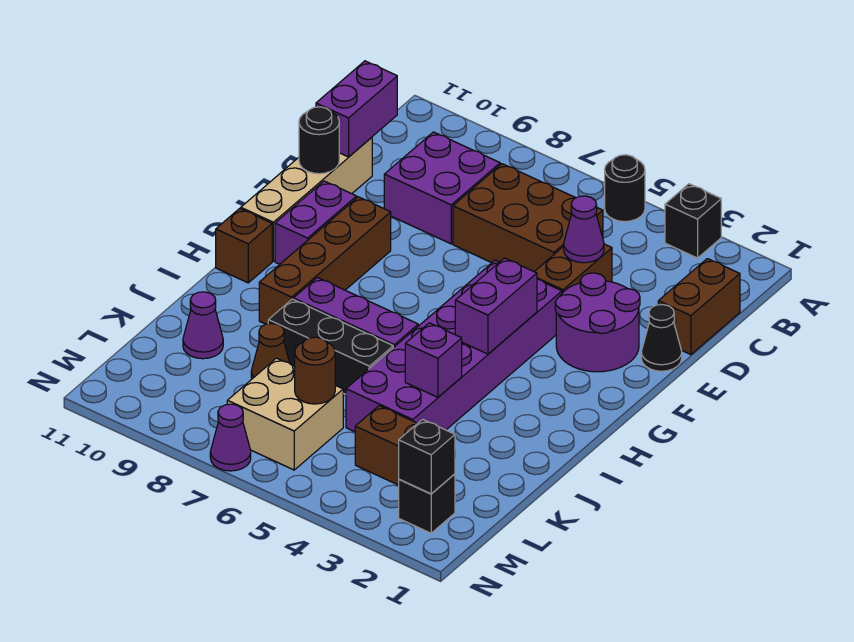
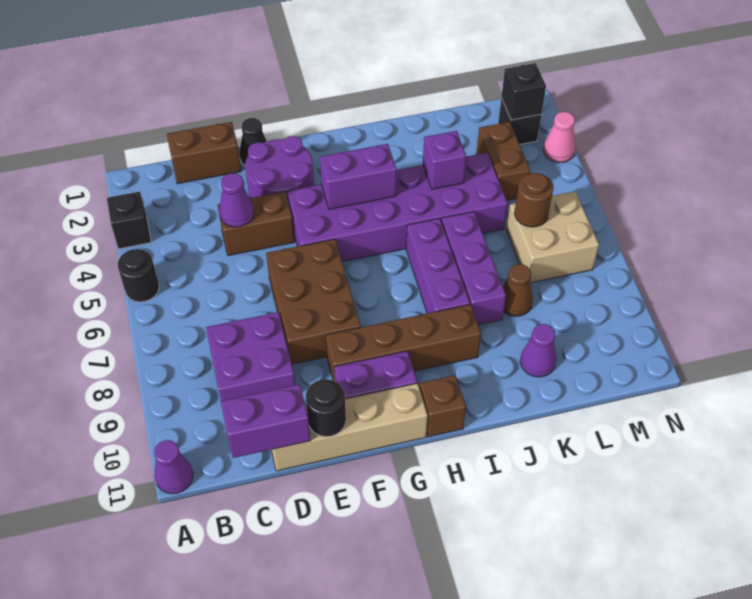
brown 2x3 brick [453,164,603,271] -> brown 2x3 brick moved to [266,239,361,364]
black 1x3 brick [268,299,393,394] -> purple 1x3 brick [441,212,506,325]
none -> pink 1x1 cone [543,112,575,163]
purple 1x1 cone [210,404,251,471] -> purple 1x1 cone moved to [154,440,193,494]

